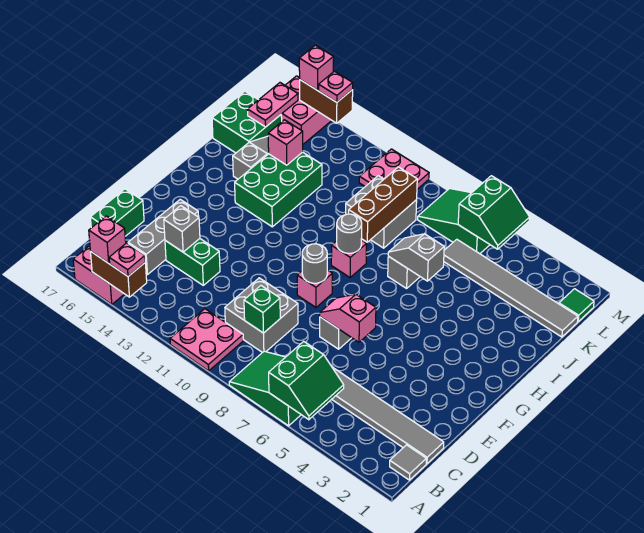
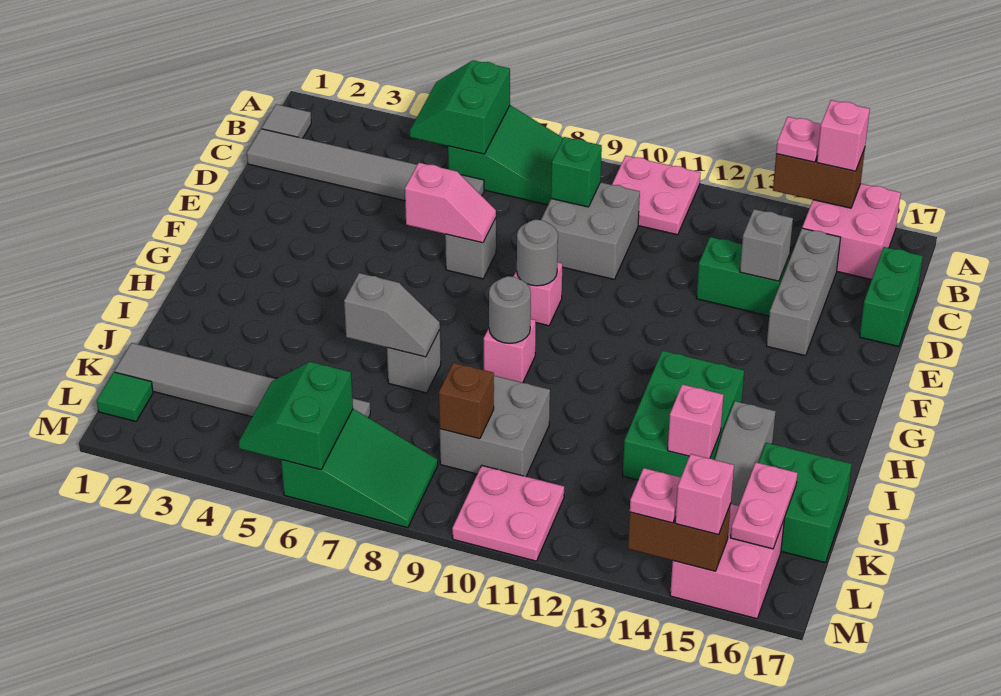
brown 1x3 brick [349,167,417,242] -> brown 1x1 brick [439,363,494,439]

